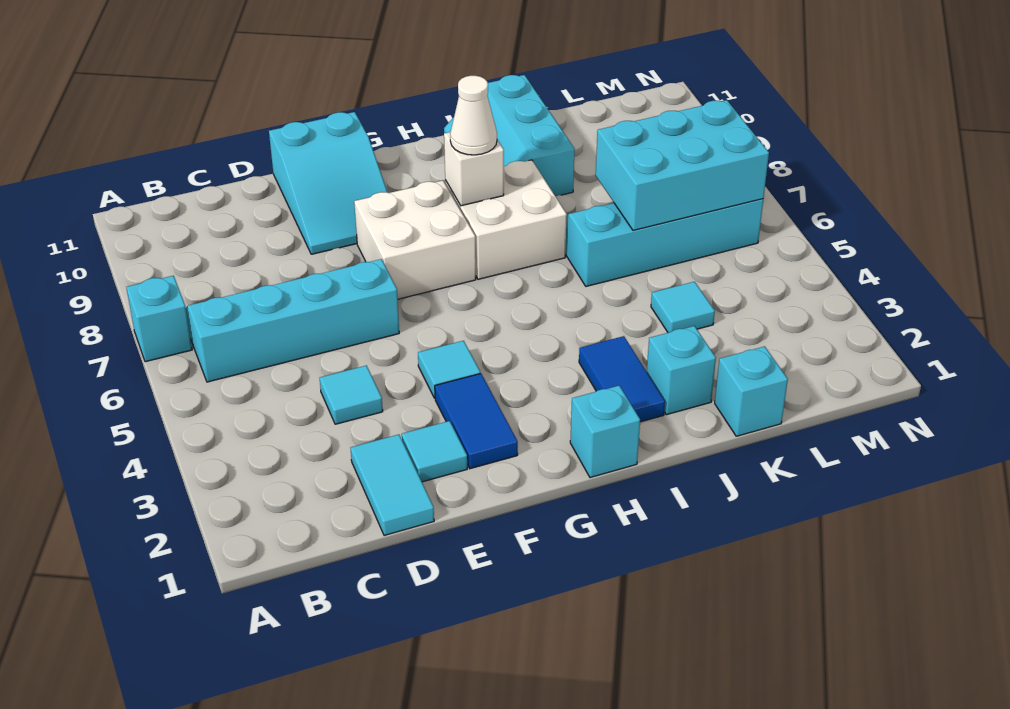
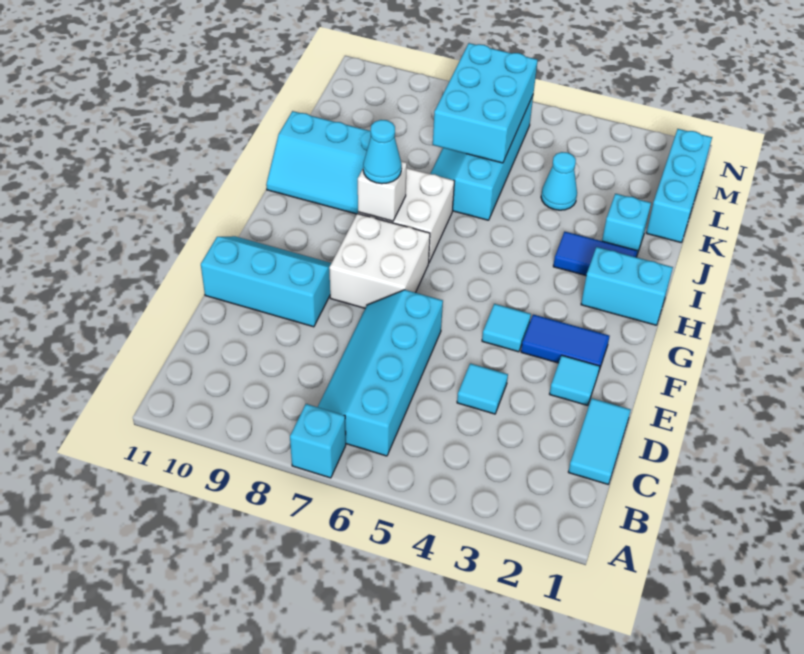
cyan 1x2 tile [351,435,434,536] -> cyan 1x2 tile turned to [568,398,631,484]
cyan 2x3 slope [269,112,388,254] -> cyan 2x3 slope turned to [201,236,331,327]
cyan 1x1 brick [570,386,640,478] -> cyan 1x2 brick [581,247,673,325]
white 1x1 cone [450,76,497,155] -> cyan 1x1 cone [363,120,402,184]
cyan 1x1 brick [715,346,788,436] -> cyan 1x3 brick [646,129,712,243]
cyan 1x1 tile [651,282,715,333] -> cyan 1x1 cone [541,152,577,210]

